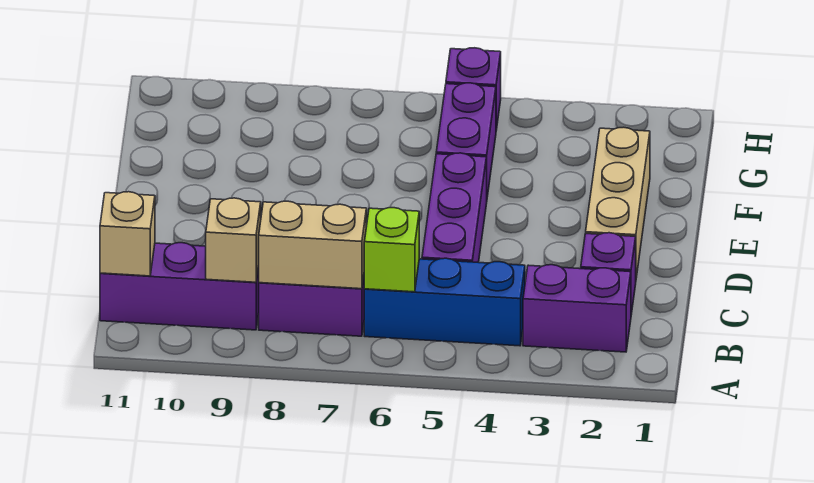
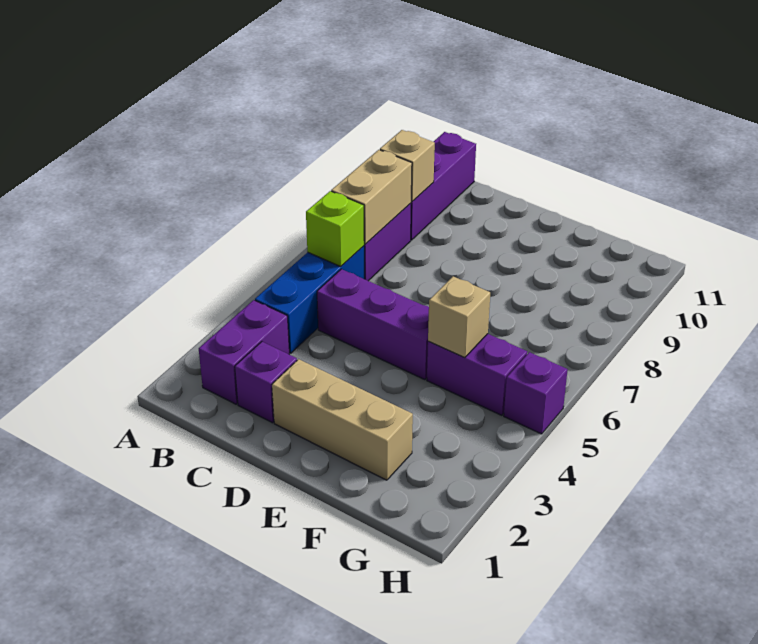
tan 1x1 brick [100,192,155,276] -> tan 1x1 brick moved to [428,276,490,358]

